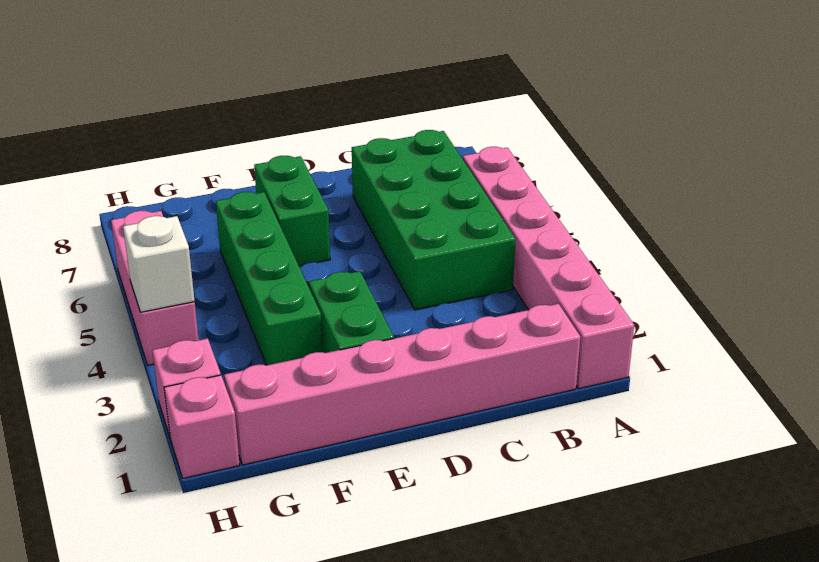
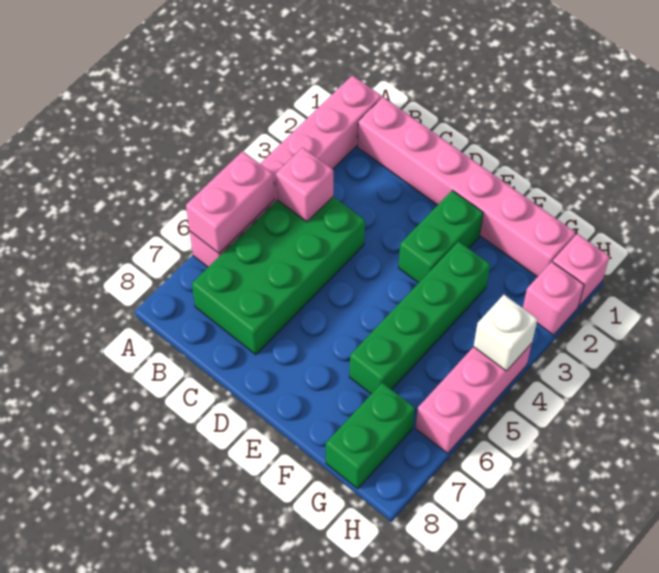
none -> pink 1x2 brick [186,151,274,253]
none -> pink 1x1 brick [276,147,333,222]
green 1x2 brick [254,156,330,266] -> green 1x2 brick moved to [326,383,415,489]

